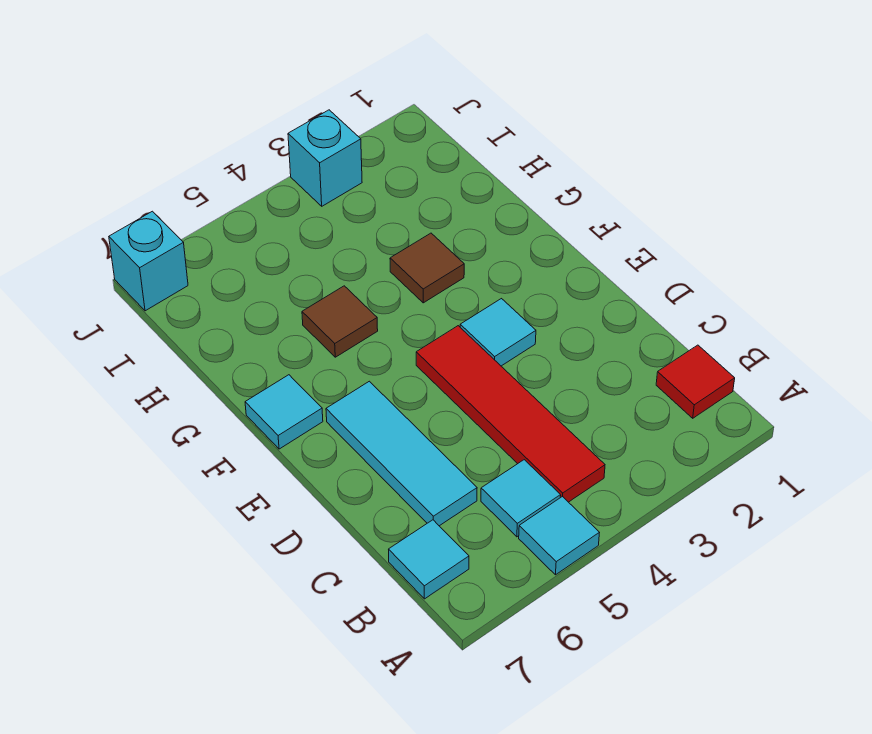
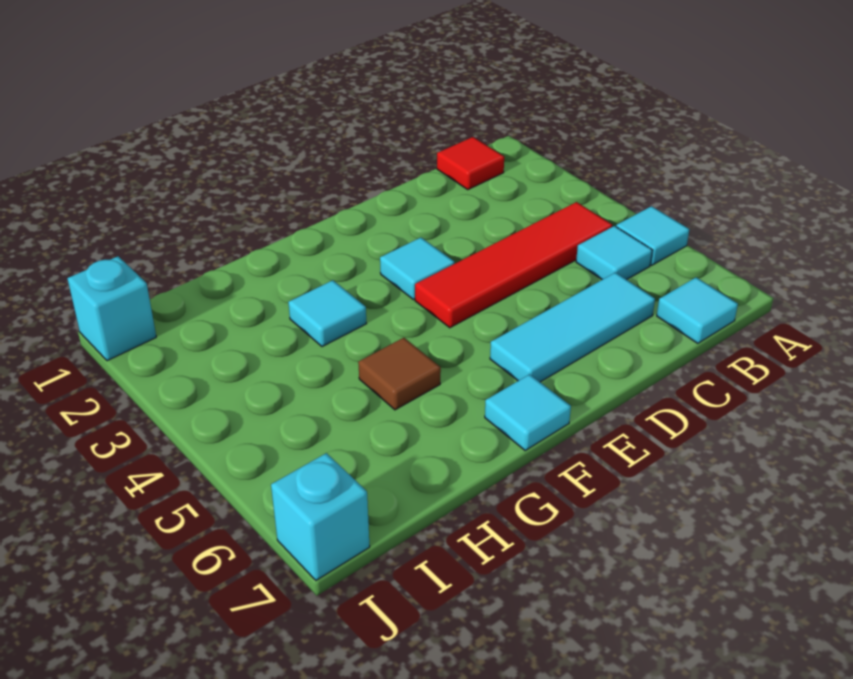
brown 1x1 tile [390,233,464,303] -> cyan 1x1 tile [288,280,366,347]
cyan 1x1 brick [288,110,362,206] -> cyan 1x1 brick moved to [67,256,156,361]

